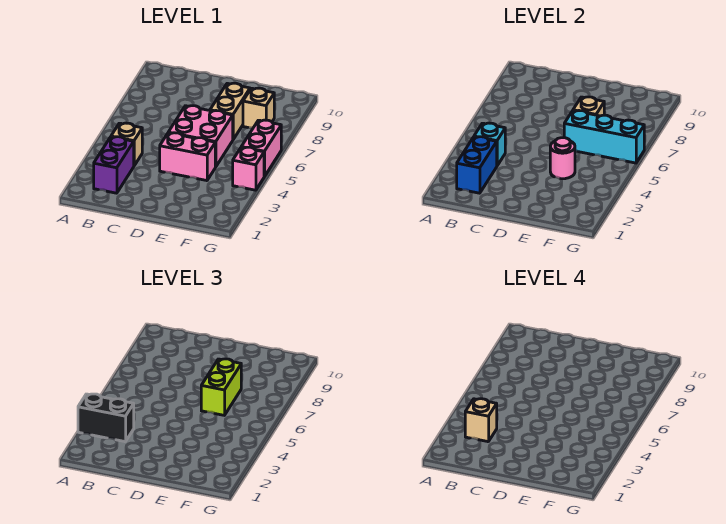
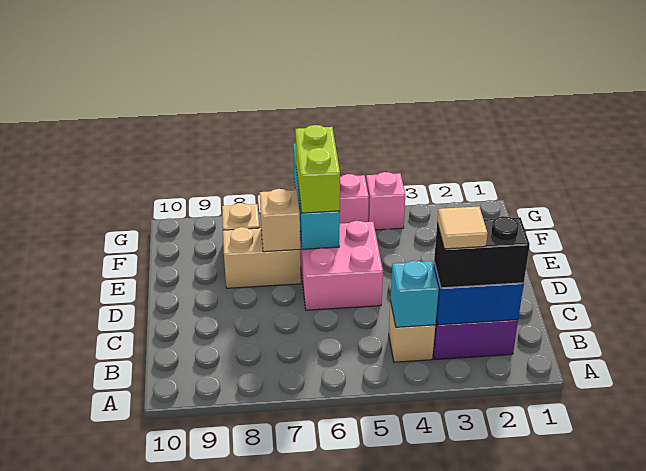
black 1x2 brick [78,394,134,442] -> black 1x2 brick turned to [434,216,530,288]
tan 1x1 brick [465,399,497,442] -> tan 1x1 tile [437,206,488,249]
pink 1x2 brick [160,133,215,181] -> none
pink 1x1 round brick [550,138,575,179] -> none
lime 1x2 brick [201,359,241,415] -> lime 1x2 brick turned to [295,125,340,213]

